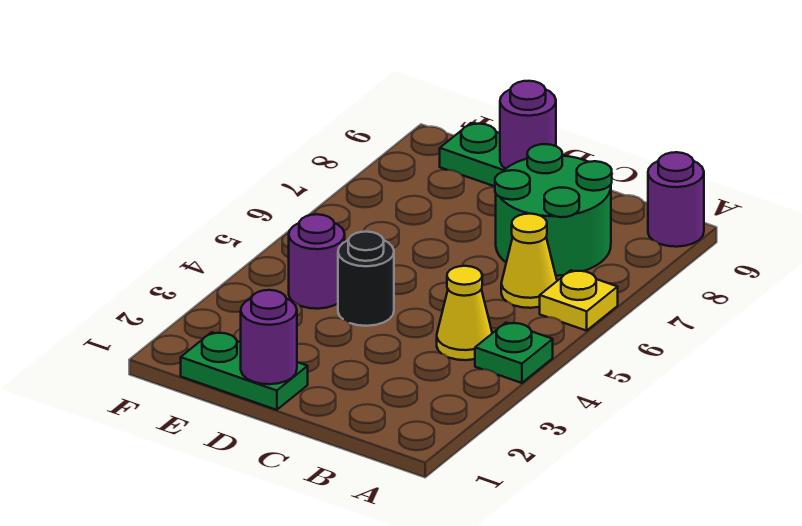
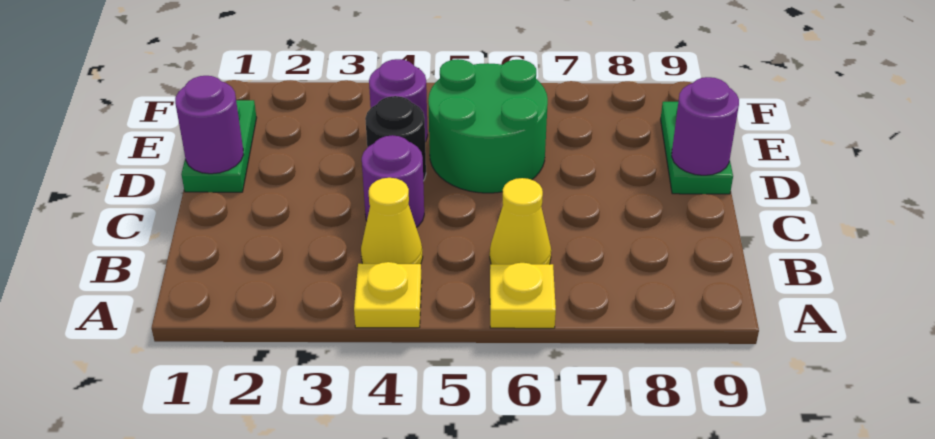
green 1x1 plate [475,323,553,383] -> yellow 1x1 plate [354,262,422,328]
purple 1x1 round brick [648,152,704,247] -> purple 1x1 round brick moved to [362,135,424,228]
green 2x2 round brick [495,144,612,276] -> green 2x2 round brick moved to [428,59,548,193]

